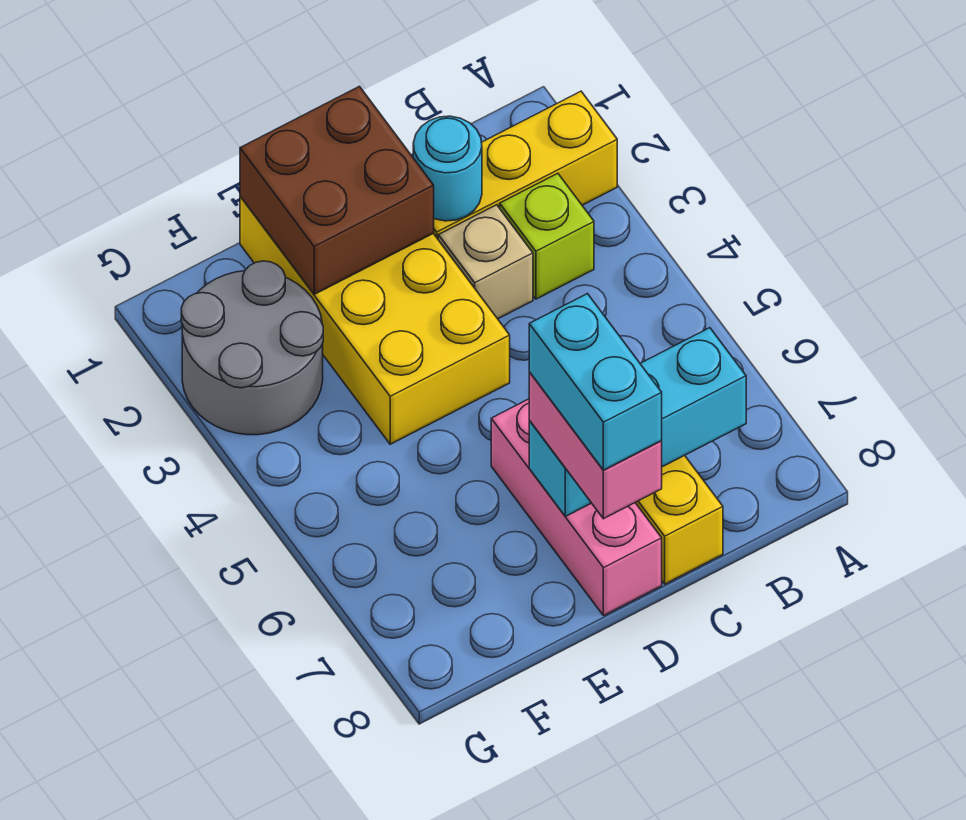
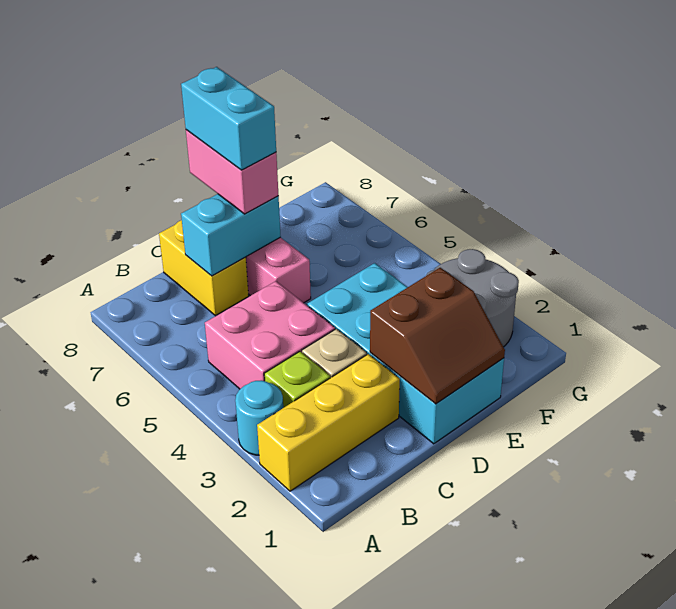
none -> pink 2x2 brick [205,281,335,389]
cyan 1x3 brick [529,328,746,516] -> cyan 1x2 brick [181,194,281,276]
cyan 1x1 round brick [413,116,482,221] -> cyan 1x1 round brick moved to [235,380,283,455]
yellow 2x4 brick [240,196,510,444] -> cyan 2x4 brick [307,263,504,444]
brown 2x2 brick [240,86,434,294] -> brown 2x2 slope [370,268,505,404]

